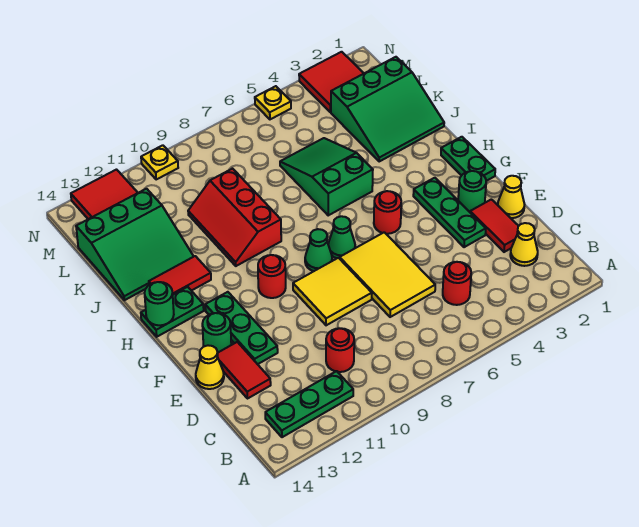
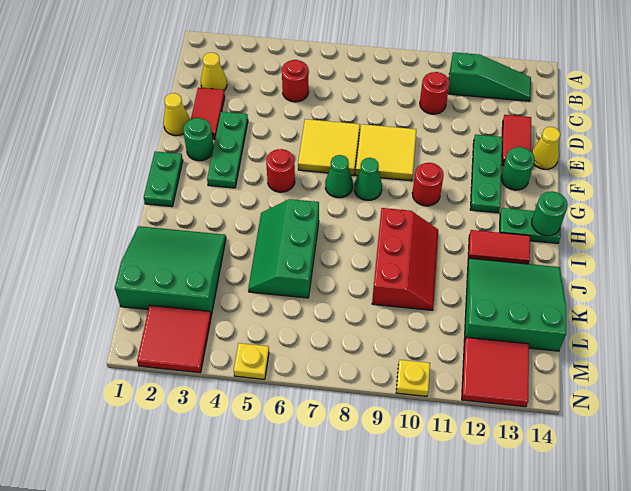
green 1x3 plate [265,371,353,437] -> green 1x3 slope [448,52,531,101]
yellow 2x3 tile [340,232,435,317] -> yellow 2x2 tile [298,119,360,175]
green 2x3 slope [280,138,373,215] -> green 2x3 slope turned to [248,199,319,298]

